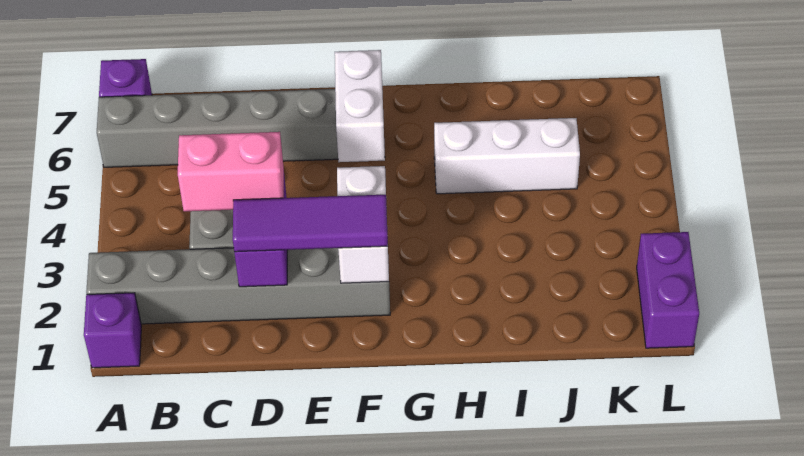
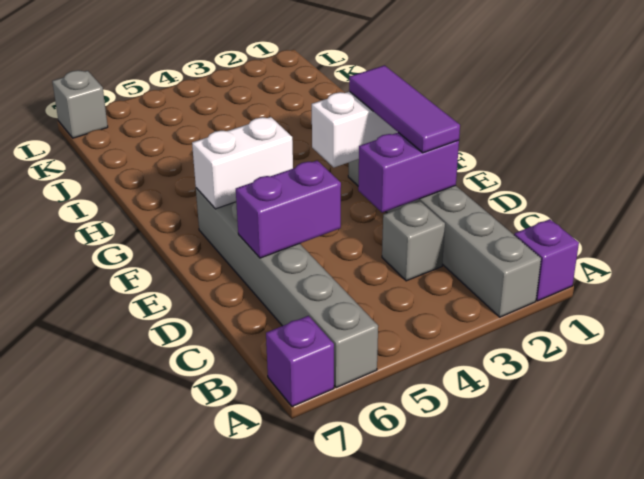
pink 1x2 brick [178,132,284,211] -> none
white 1x3 brick [434,118,580,194] -> none
purple 1x2 brick [637,232,699,348] -> purple 1x2 brick moved to [236,161,341,258]
none -> grey 1x1 brick [52,70,108,138]

